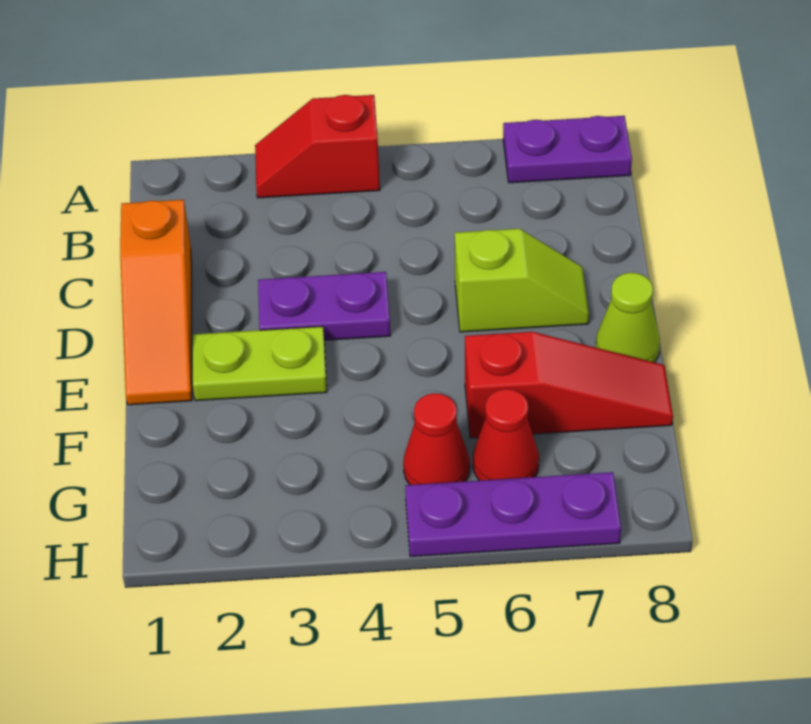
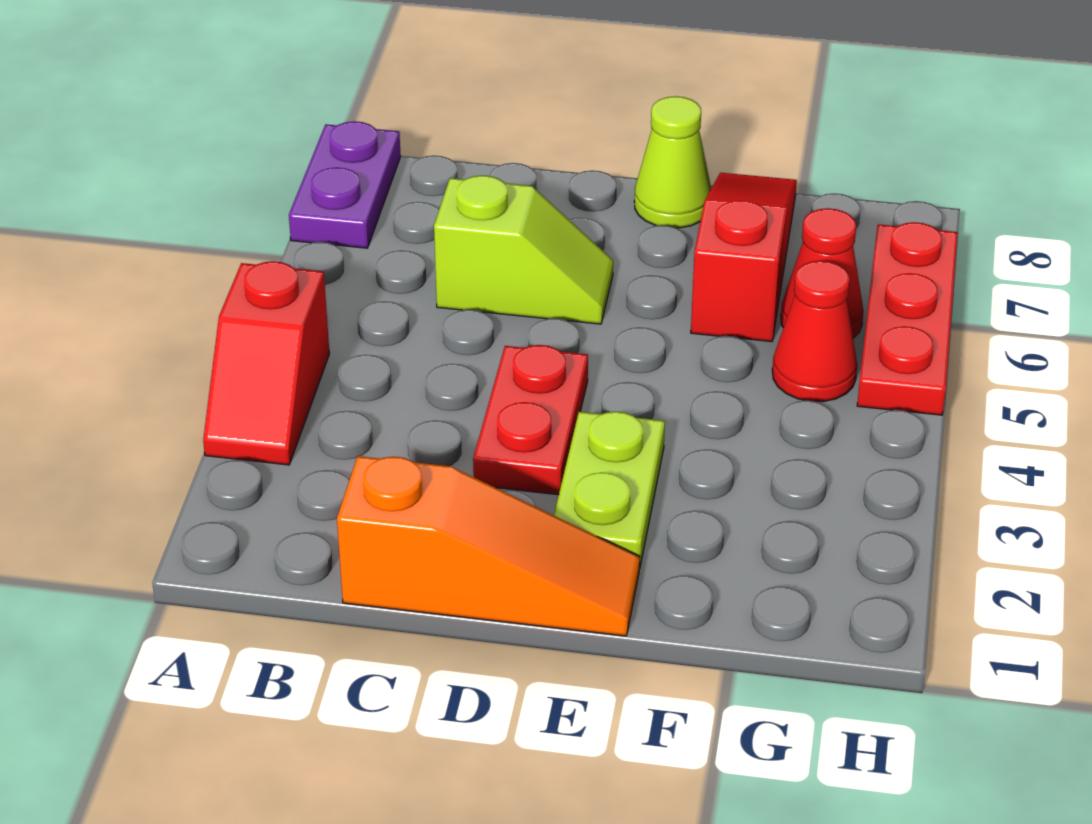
purple 1x2 plate [258,272,390,340] -> red 1x2 plate [473,345,588,495]
lime 1x2 slope [455,229,589,332] -> lime 1x2 slope turned to [434,175,613,324]
purple 1x3 plate [405,472,621,557] -> red 1x3 plate [857,222,958,415]

